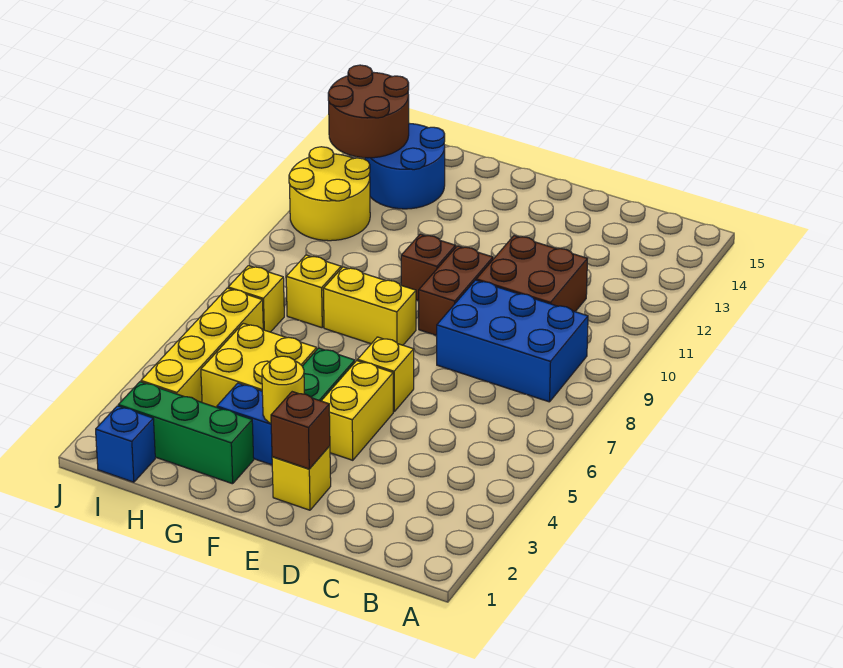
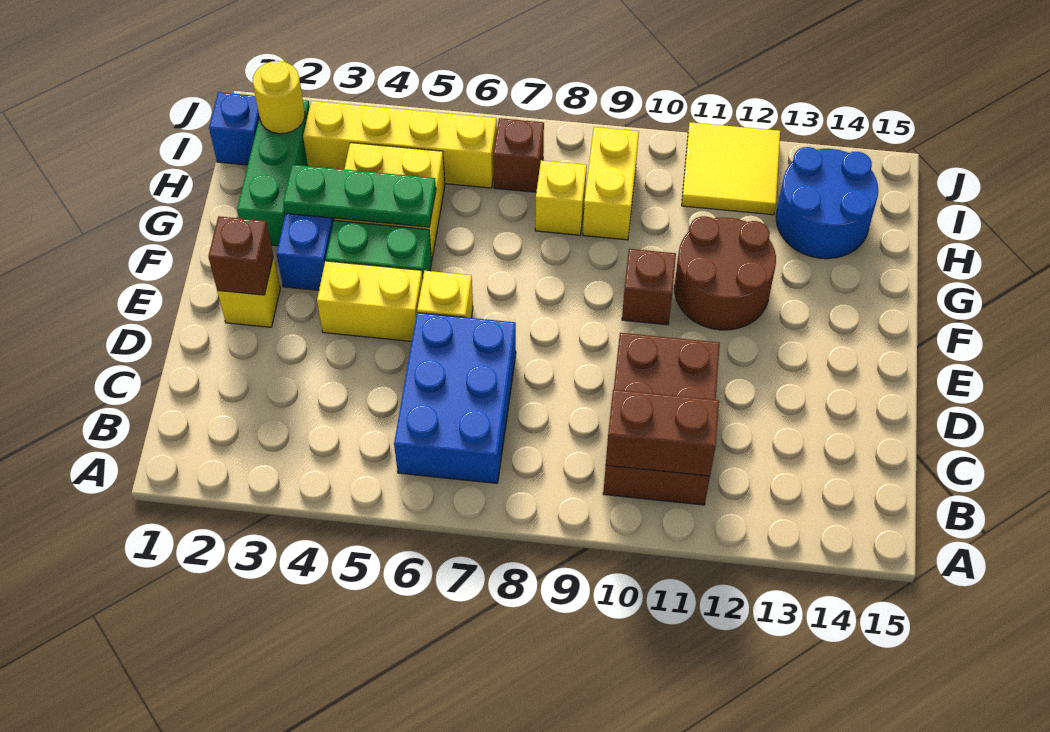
blue 2x3 brick [437,280,588,402] -> blue 2x3 brick moved to [394,313,516,483]
brown 2x2 brick [476,236,587,312] -> brown 2x3 brick [603,333,720,505]
brown 1x2 brick [419,246,493,336] -> brown 1x2 brick moved to [606,390,719,476]
yellow 1x1 round brick [262,356,304,423] -> yellow 1x1 round brick moved to [253,61,305,134]
yellow 1x2 brick [323,267,416,345] -> yellow 1x2 brick moved to [583,127,639,240]
none -> green 1x3 plate [283,165,436,227]
yellow 1x1 brick [228,266,284,332] -> brown 1x1 brick [493,118,544,192]
yellow 2x2 round brick [289,147,370,241] -> yellow 2x2 tile [682,122,780,215]
brown 2x2 round brick [328,65,409,158] -> brown 2x2 round brick moved to [674,216,776,330]

